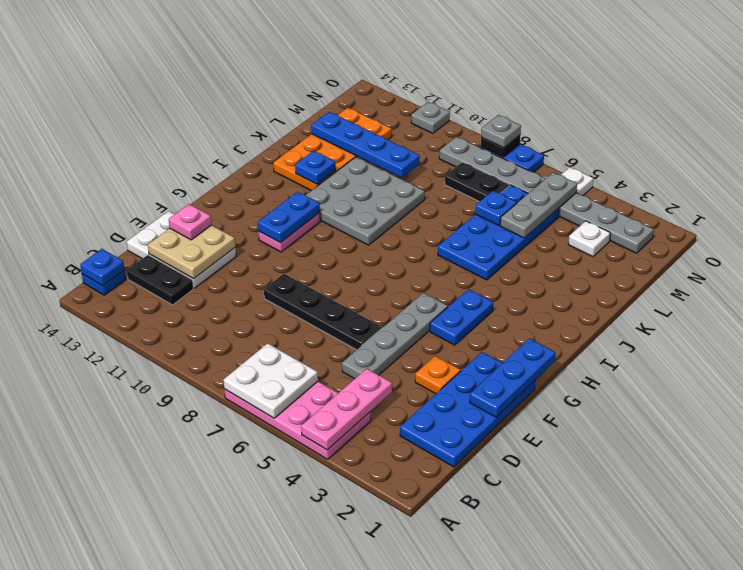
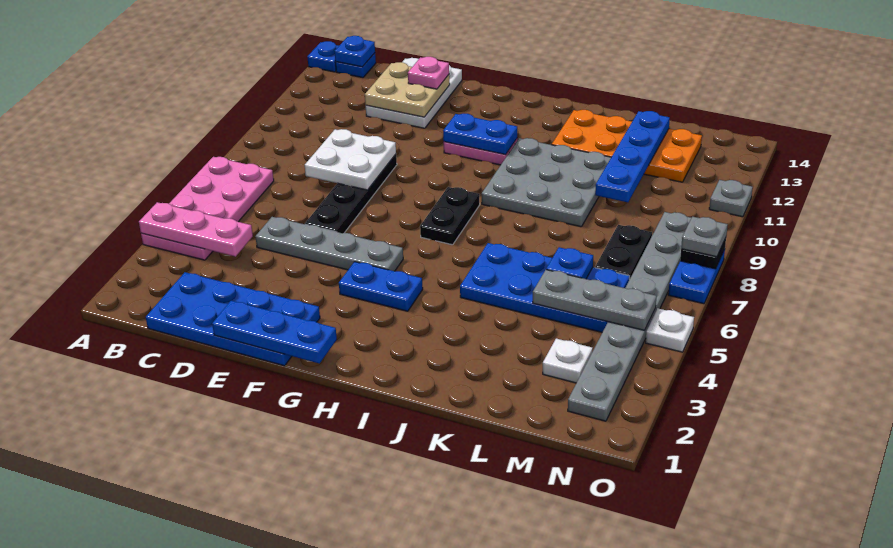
white 2x2 plate [224,343,318,418] -> white 2x2 plate moved to [305,129,396,190]
black 1x2 plate [127,255,194,305] -> black 1x2 plate moved to [420,187,480,245]
orange 1x1 plate [415,356,461,394] -> none
blue 1x1 plate [295,151,336,184] -> blue 1x1 plate moved to [307,41,338,72]

